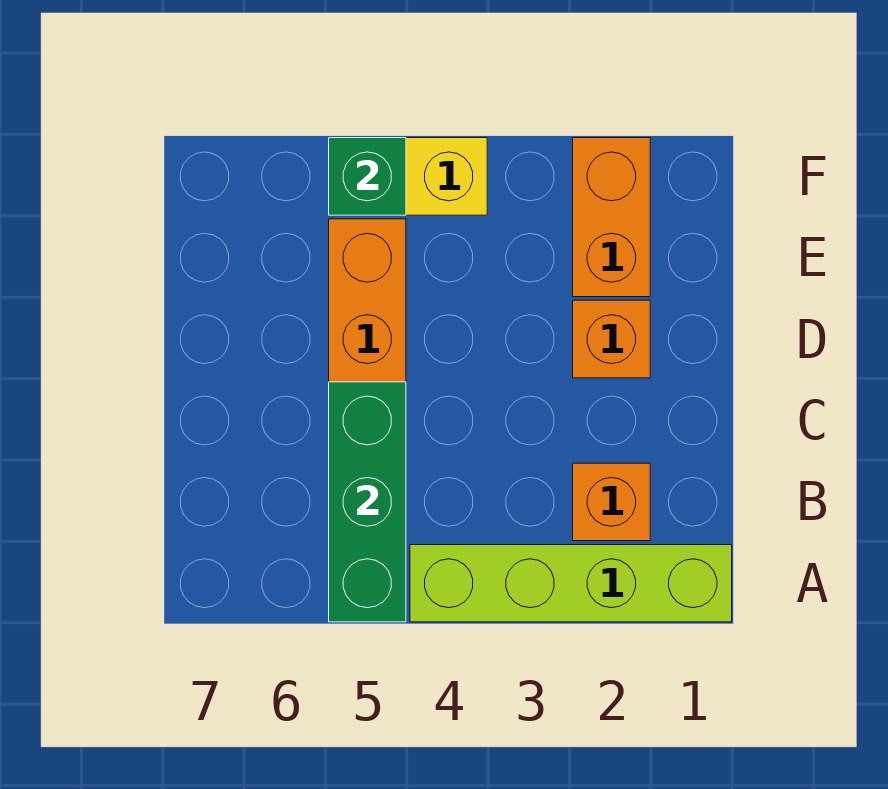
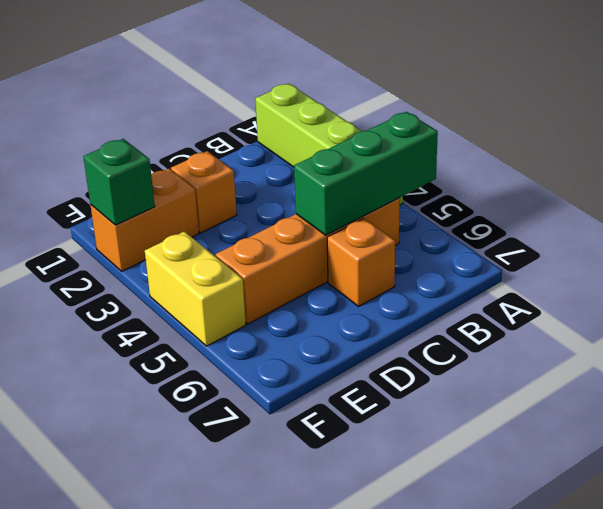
orange 1x1 brick [573,463,650,541] -> orange 1x1 brick moved to [327,218,395,307]
green 1x1 brick [329,138,406,215] -> green 1x1 brick moved to [83,139,155,225]

